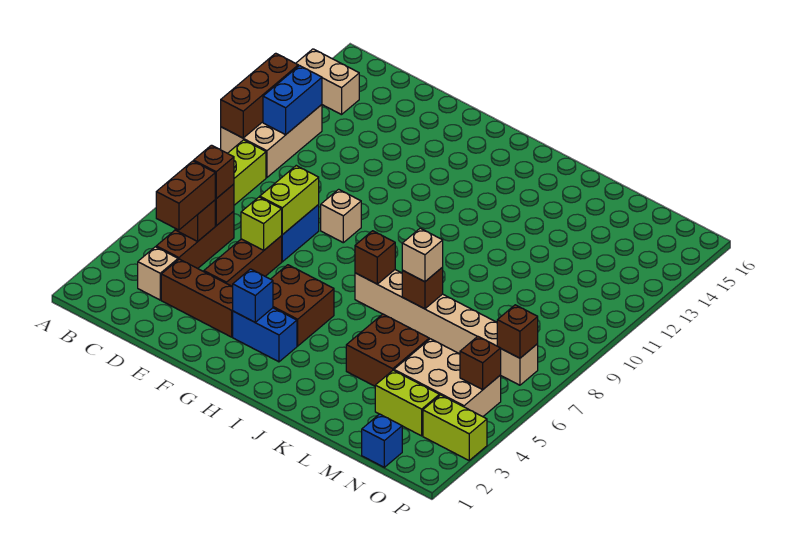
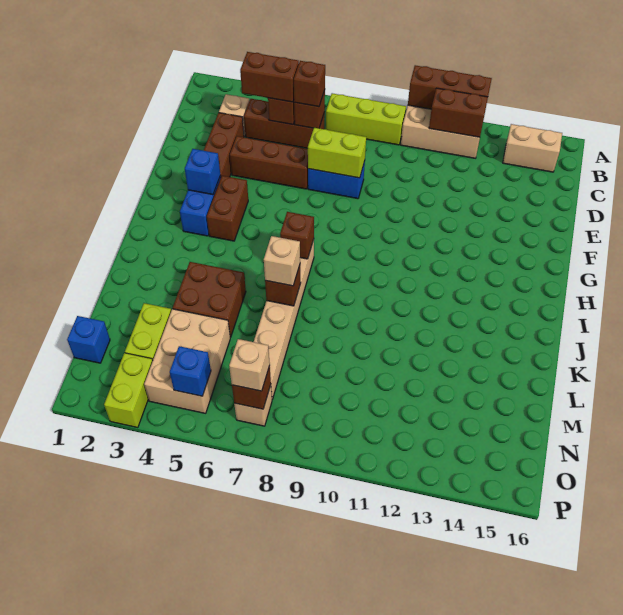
tan 1x2 brick [296,49,359,115] -> tan 1x2 brick turned to [503,124,562,172]
blue 1x2 brick [263,66,322,135] -> brown 1x2 brick [429,88,488,137]
lime 1x1 brick [241,197,282,250] -> none
tan 1x1 brick [321,189,361,243] -> tan 1x1 brick moved to [229,339,270,391]
brown 2x2 brick [271,265,334,346] -> brown 1x2 brick [207,176,248,241]
brown 1x1 brick [460,337,501,390] -> blue 1x1 brick [170,346,211,396]

